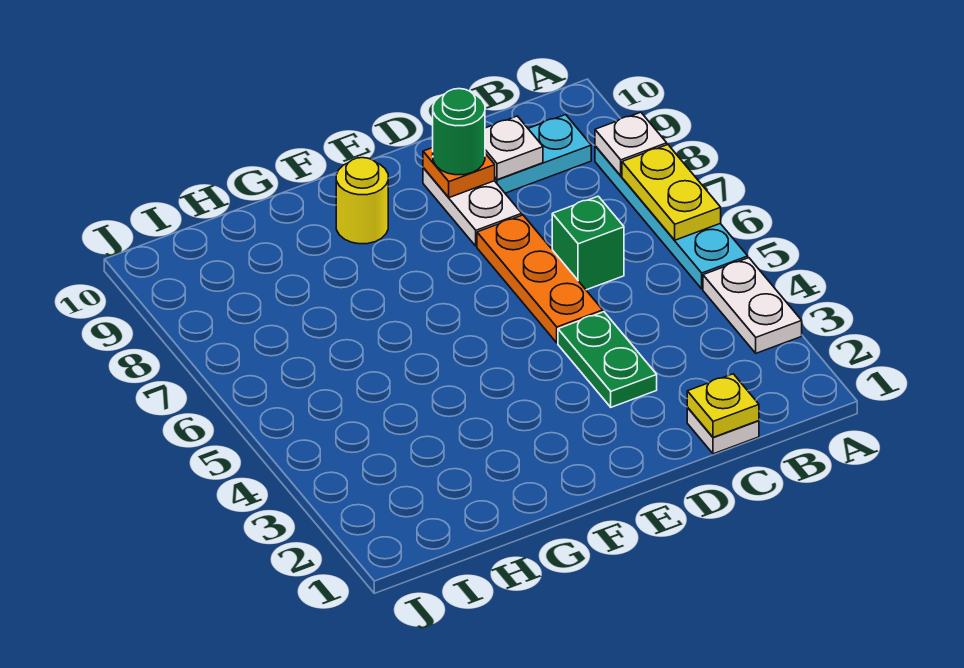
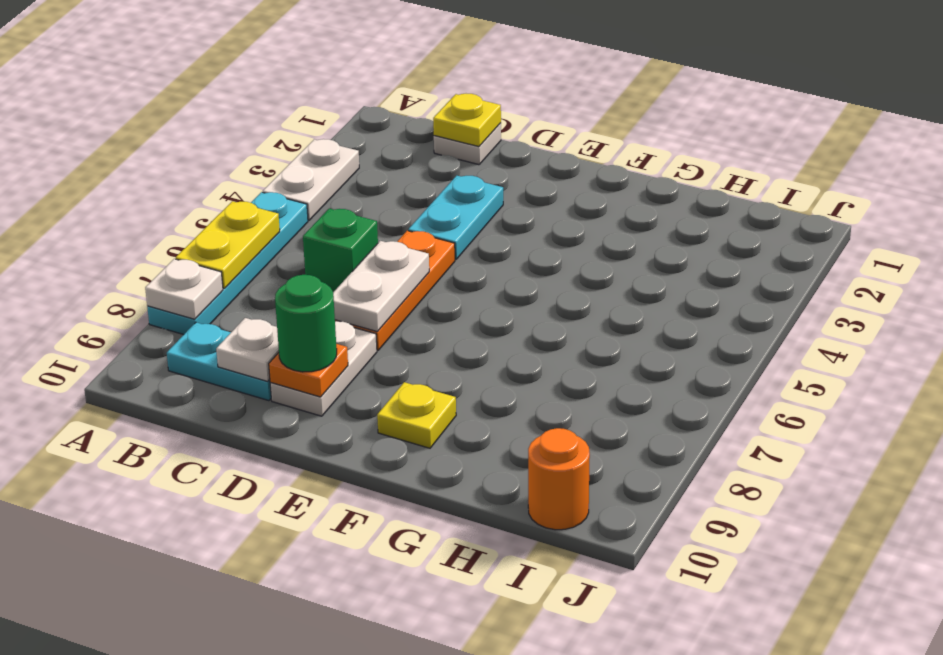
green 1x2 plate [558,312,657,407] -> cyan 1x2 plate [408,176,503,259]
none -> white 1x2 plate [333,241,429,331]
yellow 1x1 round brick [336,158,388,244] -> yellow 1x1 plate [377,382,456,448]
none -> orange 1x1 round brick [528,428,590,530]

